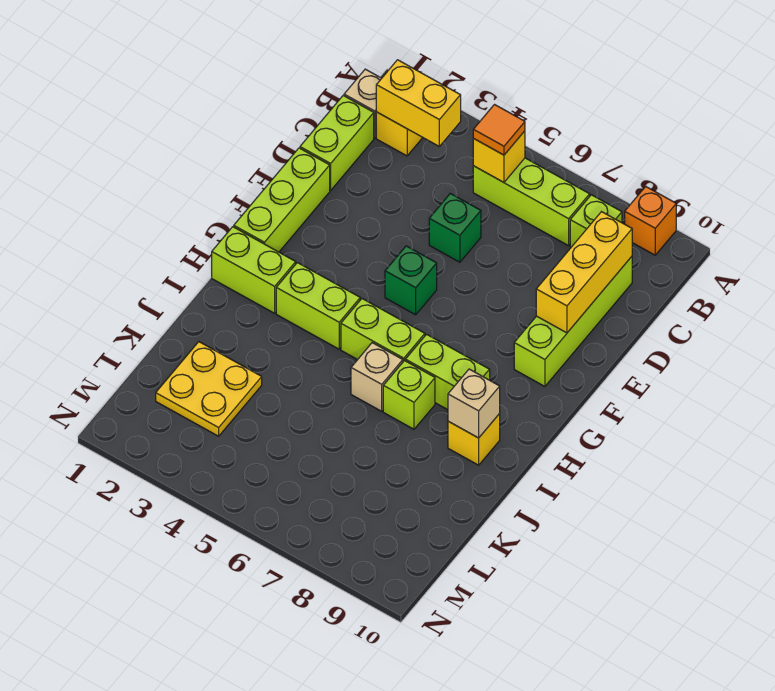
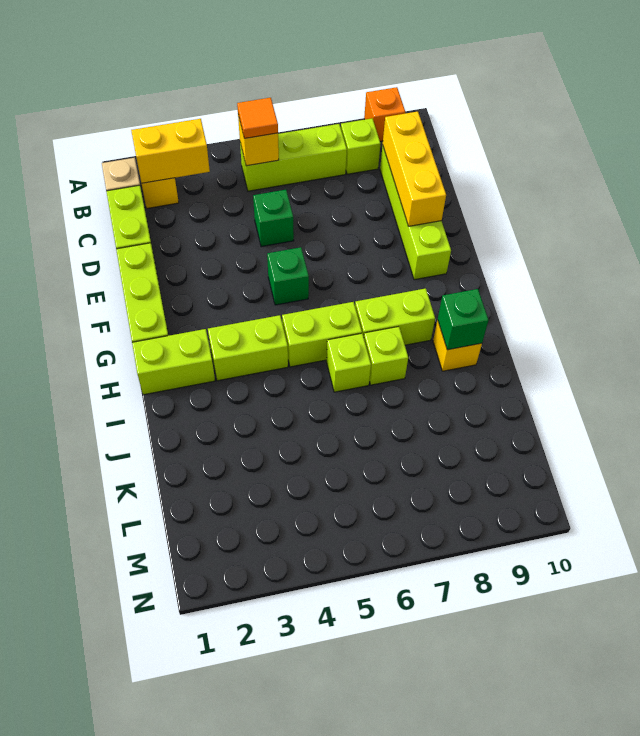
tan 1x1 brick [351,343,403,411] -> lime 1x1 brick [326,334,371,392]
tan 1x1 brick [448,369,500,438] -> green 1x1 brick [438,289,489,350]
yellow 2x2 plate [156,342,262,436] -> none

